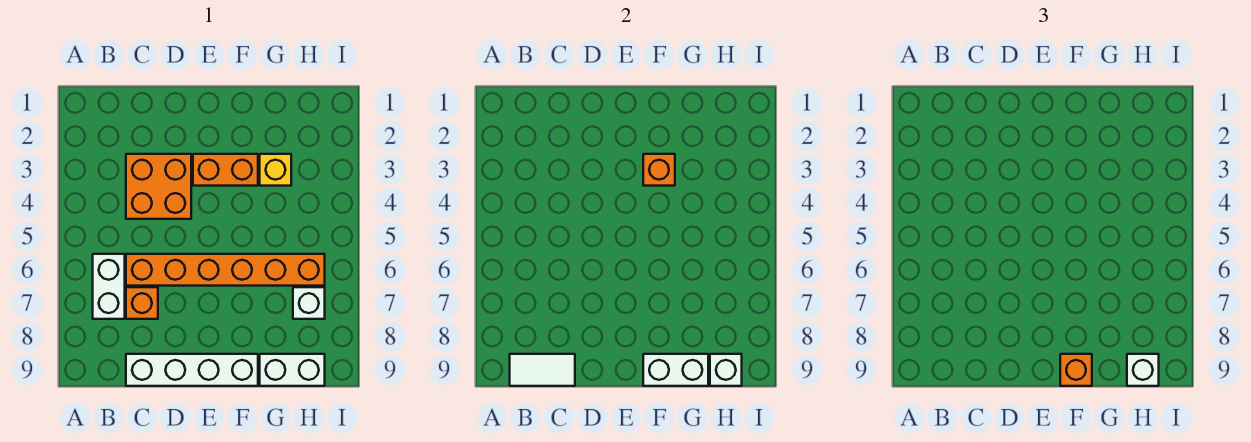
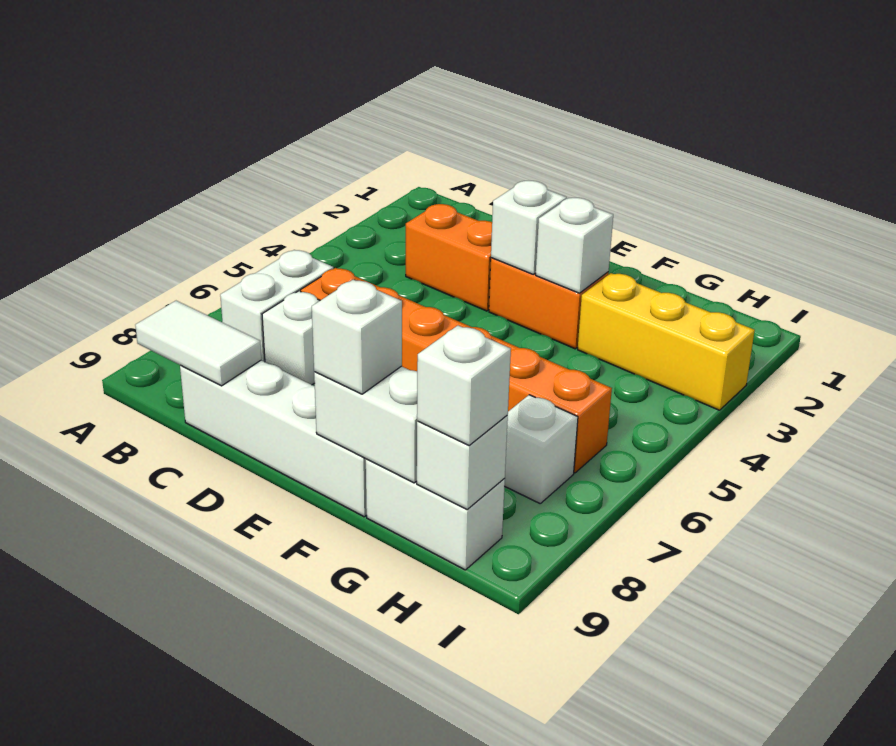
orange 2x2 brick [126,154,191,219] -> orange 1x2 brick [406,204,492,311]
orange 1x1 brick [126,287,158,319] -> white 1x1 brick [262,291,320,385]
none -> white 1x1 brick [491,181,567,274]
orange 1x1 brick [643,154,675,186] -> white 1x1 brick [536,198,613,293]
orange 1x1 brick [1060,354,1092,386] -> white 1x1 brick [312,280,402,394]
yellow 1x1 brick [260,154,291,186] -> yellow 1x3 brick [578,273,755,410]

